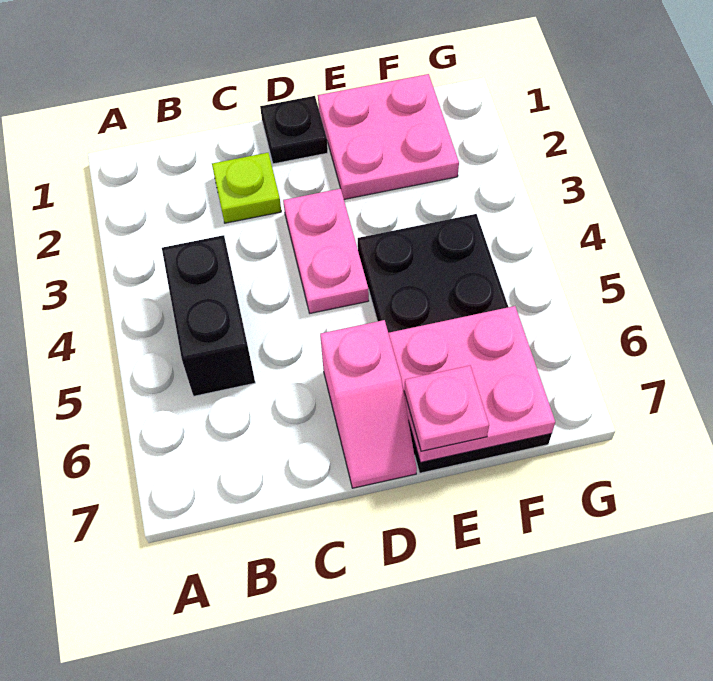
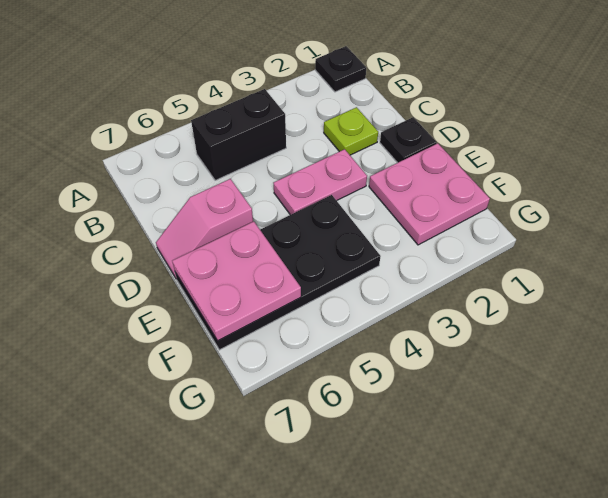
none -> black 1x1 plate [315,46,366,92]
pink 1x1 plate [404,366,489,451] -> none

